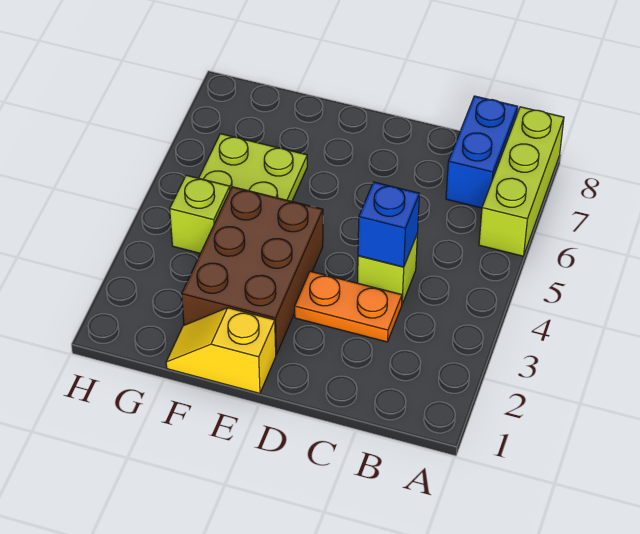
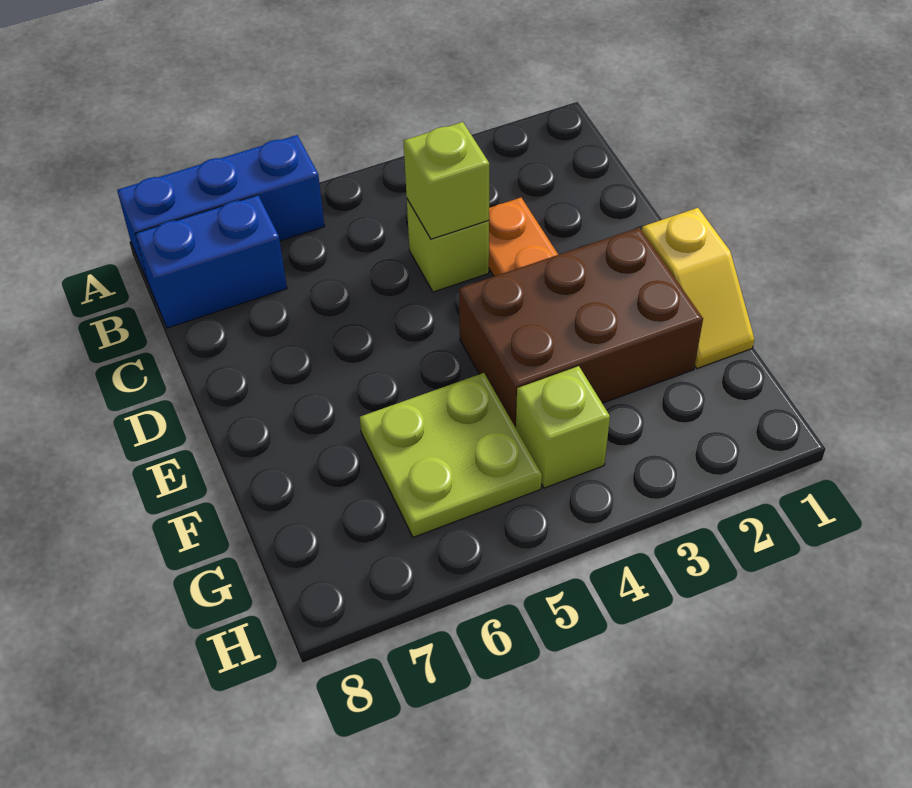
lime 1x3 brick [479,107,564,256] -> blue 1x3 brick [117,135,324,281]
blue 1x1 brick [358,182,419,267] -> lime 1x1 brick [404,122,489,239]

